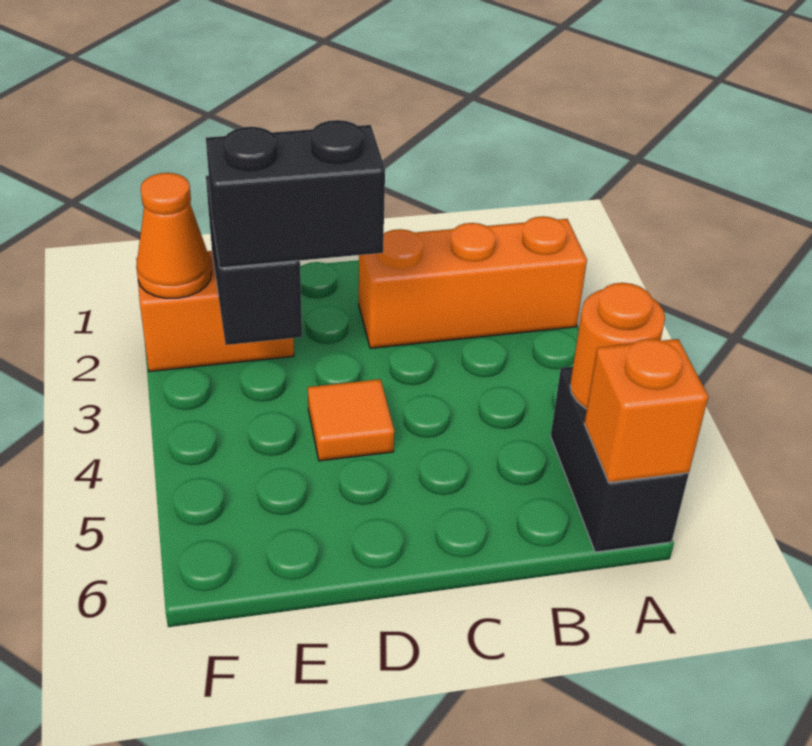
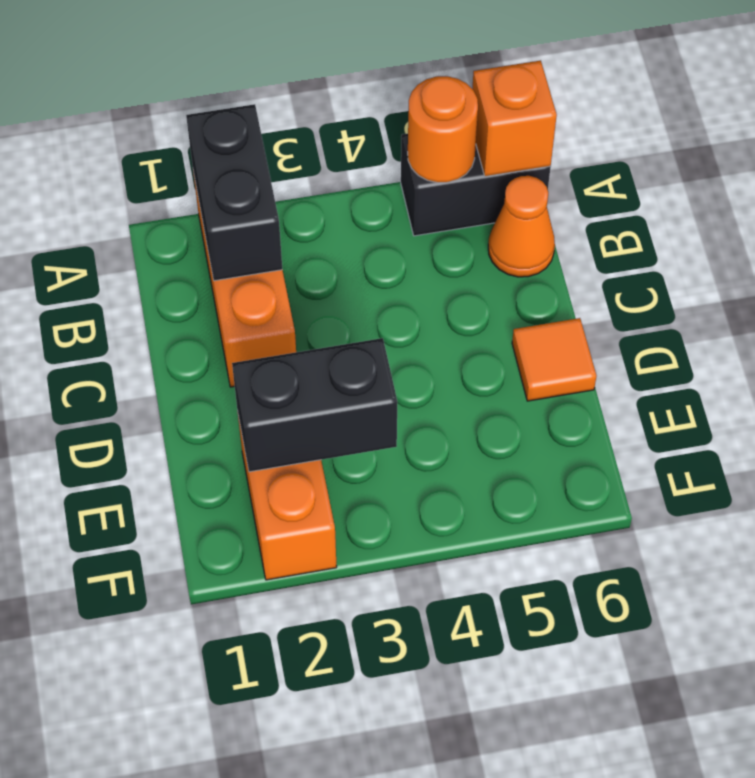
black 1x2 brick [206,120,385,268] -> black 1x2 brick moved to [186,104,282,281]
orange 1x1 tile [308,379,394,461] -> orange 1x1 tile moved to [512,318,597,401]
orange 1x1 cone [136,173,211,298] -> orange 1x1 cone moved to [488,176,555,277]

